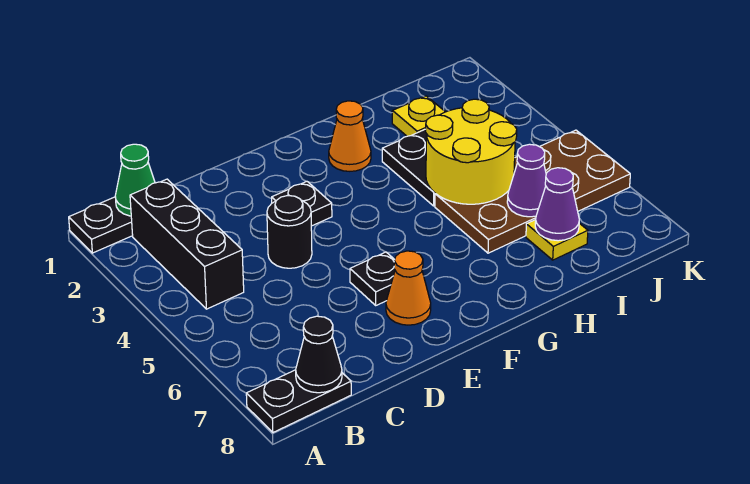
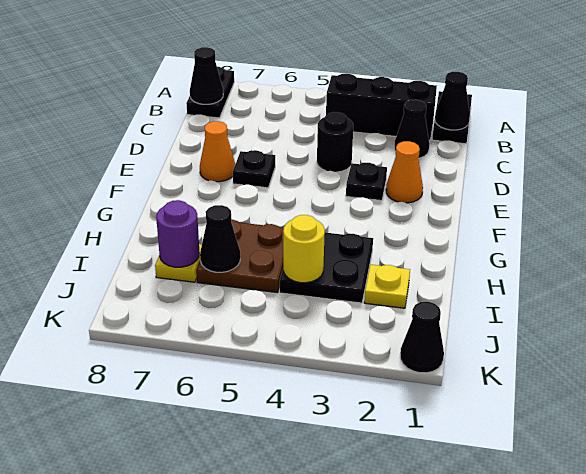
green 1x1 cone [115,144,155,216] -> black 1x1 cone [435,72,470,130]
none -> black 1x1 cone [394,100,429,158]
orange 1x1 cone [329,101,371,171] -> orange 1x1 cone moved to [386,141,423,203]
yellow 2x2 round brick [426,99,517,204] -> yellow 1x1 round brick [283,215,325,283]
brown 2x4 plate [435,130,630,253] -> brown 2x2 plate [196,219,284,293]
purple 1x1 cone [507,144,546,217] -> black 1x1 cone [200,205,240,272]
purple 1x1 cone [535,168,579,241] -> purple 1x1 round brick [156,200,199,267]
none -> black 1x1 cone [400,302,444,373]

